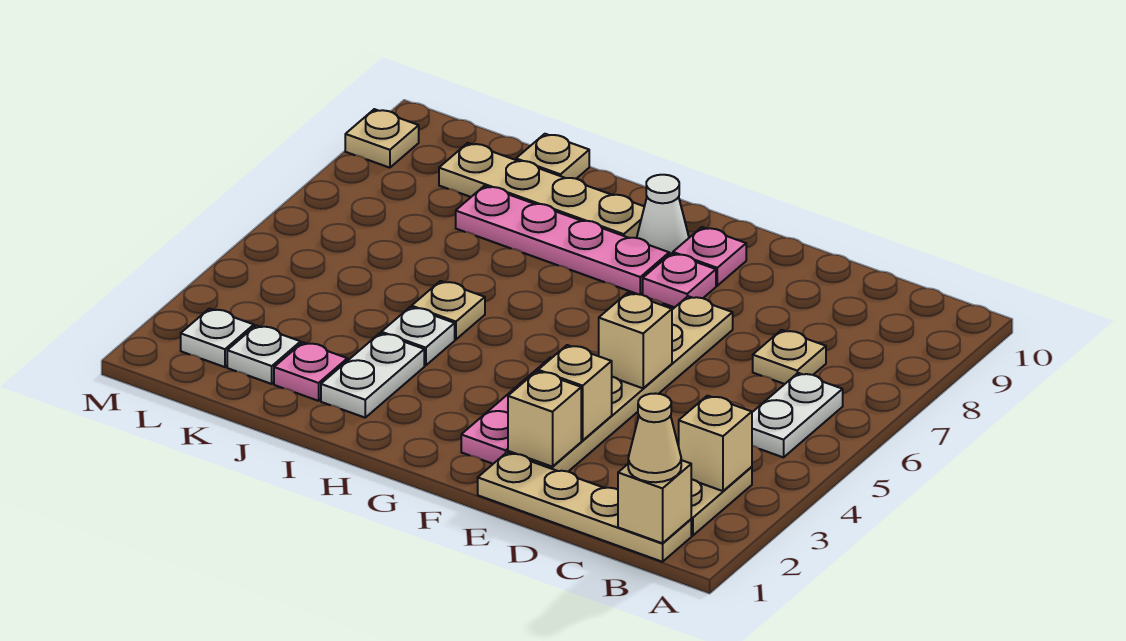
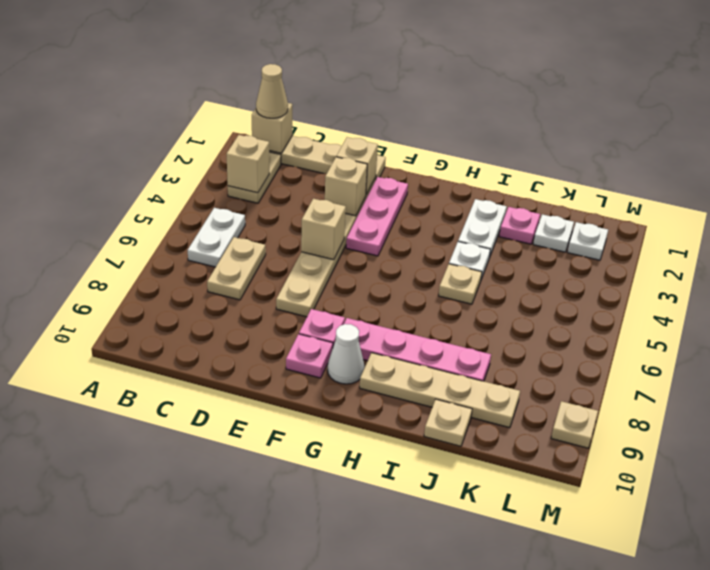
tan 1x1 plate [753,330,826,384] -> tan 1x2 plate [207,237,266,300]

